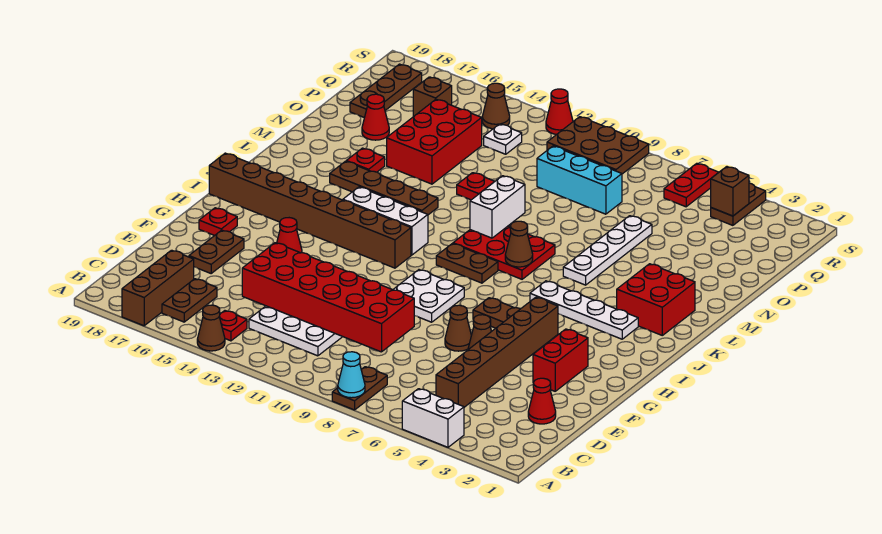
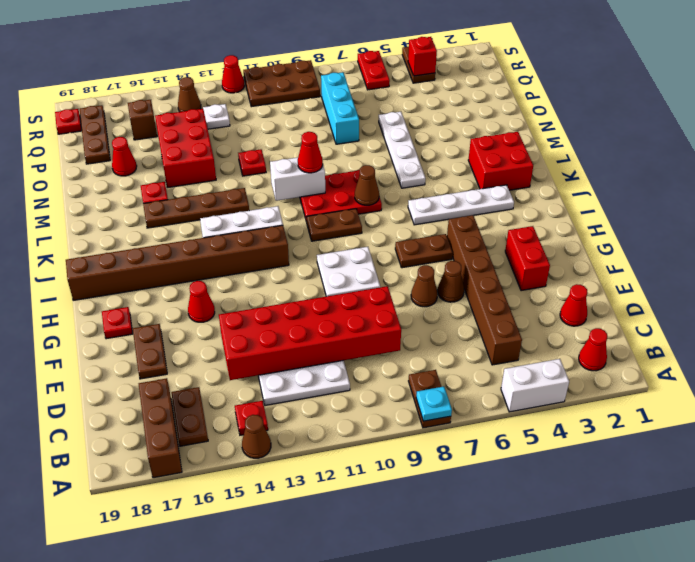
cyan 1x1 cone [338,352,365,398] -> cyan 1x1 plate [416,387,452,421]
none -> red 1x1 cone [579,328,607,371]
white 1x2 brick [470,176,525,238] -> white 1x2 brick turned to [270,157,325,201]
none -> red 1x1 cone [298,132,323,173]
cyan 1x3 brick [537,146,622,214] -> cyan 1x3 brick turned to [321,72,359,144]
brown 1x1 brick [711,167,749,216] -> red 1x1 brick [408,37,437,76]
none -> red 1x1 plate [55,109,82,134]

